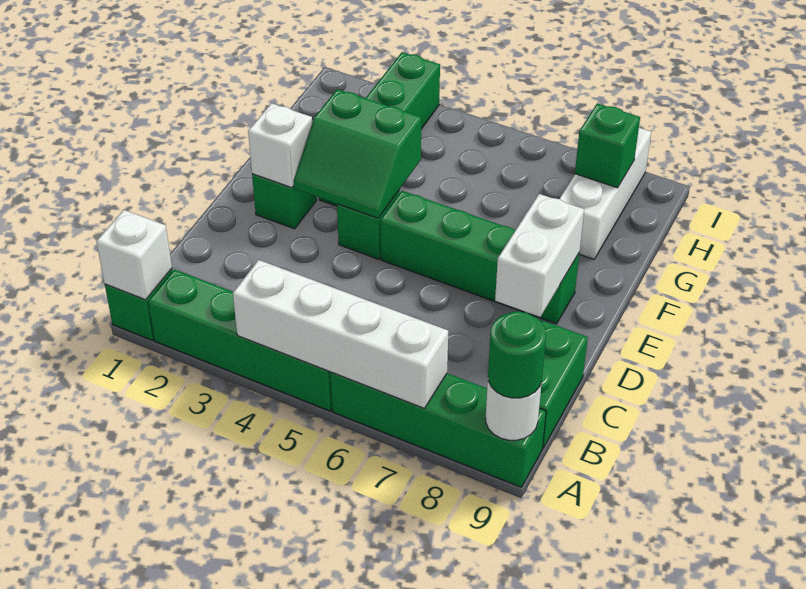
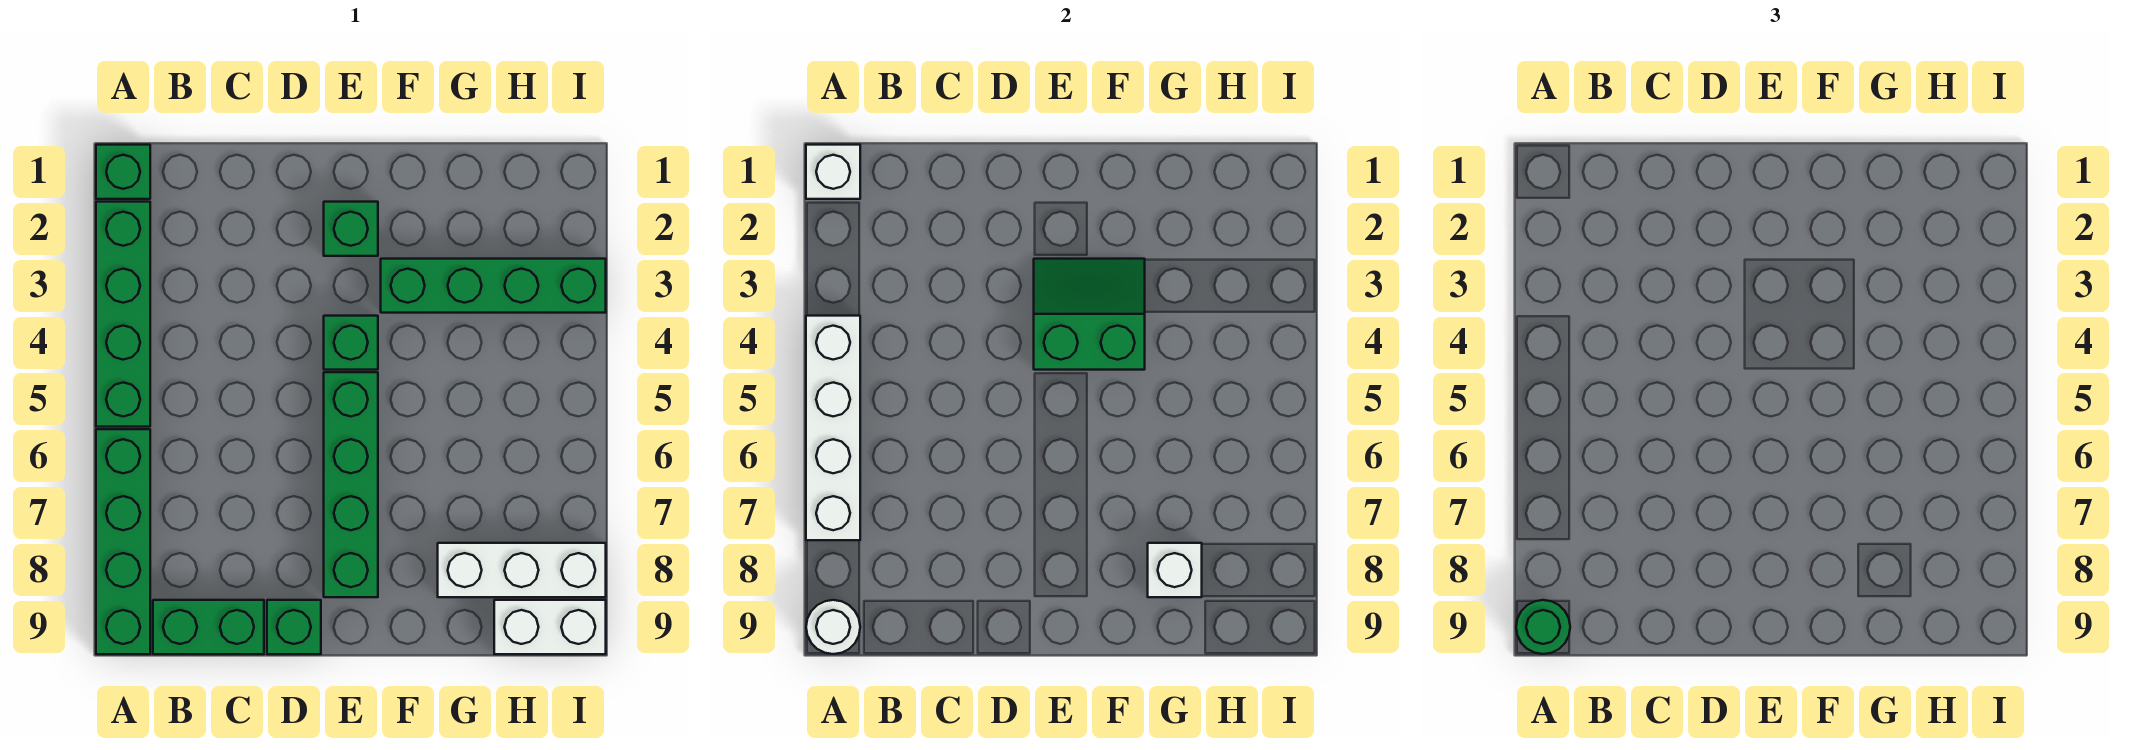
white 1x2 brick [495,194,584,317] -> white 1x2 brick moved to [494,600,606,654]
white 1x1 brick [248,103,312,188] -> white 1x1 brick moved to [1148,543,1202,597]
green 2x2 slope [294,89,421,218] -> green 2x2 slope turned to [1034,259,1145,370]
green 1x1 brick [575,103,640,188] -> green 1x1 brick moved to [267,600,321,654]

